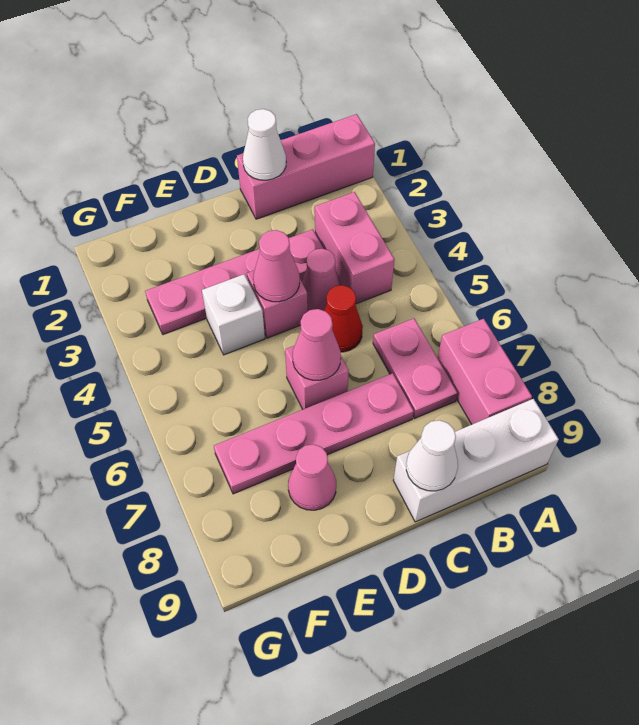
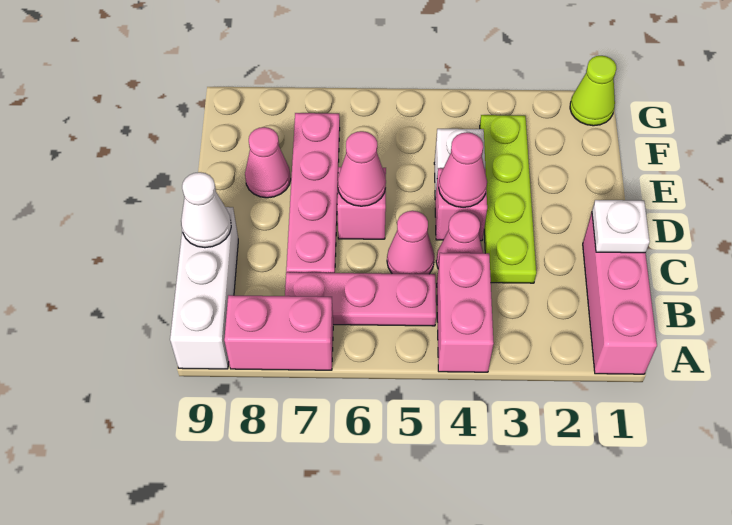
pink 1x2 brick [315,192,395,304] -> pink 1x2 brick turned to [437,253,494,372]
pink 1x2 plate [373,318,458,418] -> pink 1x3 plate [285,272,436,326]
white 1x1 cone [243,109,286,180] -> white 1x1 plate [592,200,650,253]
pink 1x4 plate [145,229,324,335] -> lime 1x4 plate [480,115,536,283]
red 1x1 cone [324,285,363,352] -> pink 1x1 cone [387,211,434,274]
none -> lime 1x1 cone [570,56,616,126]

